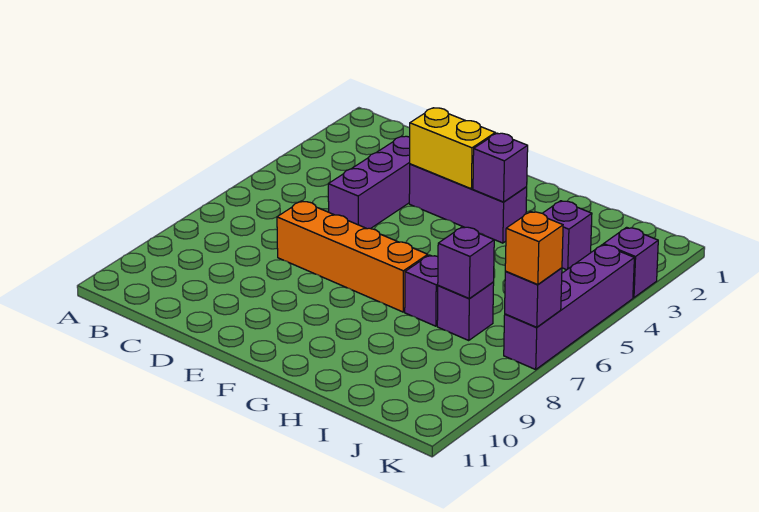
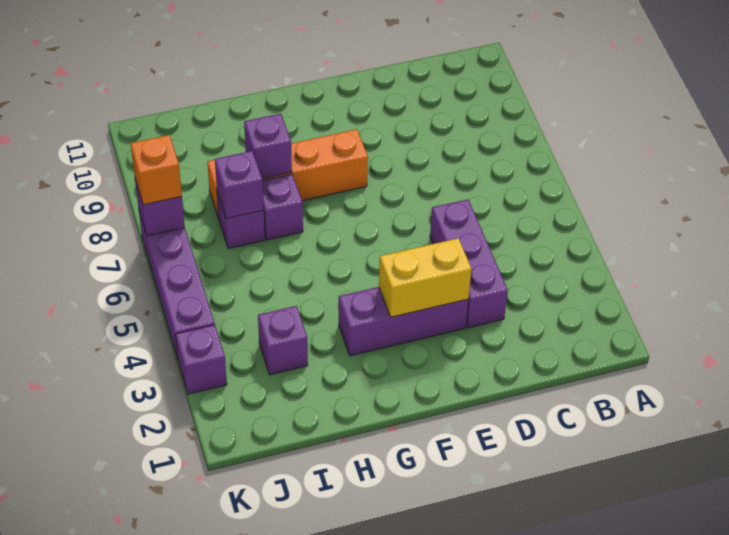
orange 1x4 brick [277,201,428,312] -> orange 1x4 brick moved to [207,129,368,219]
purple 1x1 brick [473,133,528,202] -> purple 1x1 brick moved to [244,114,292,179]

